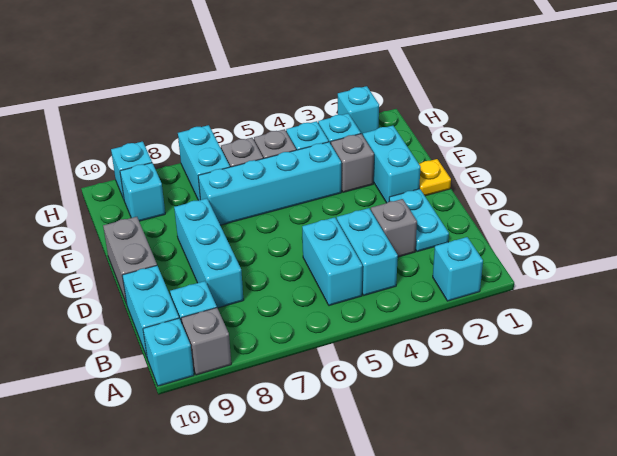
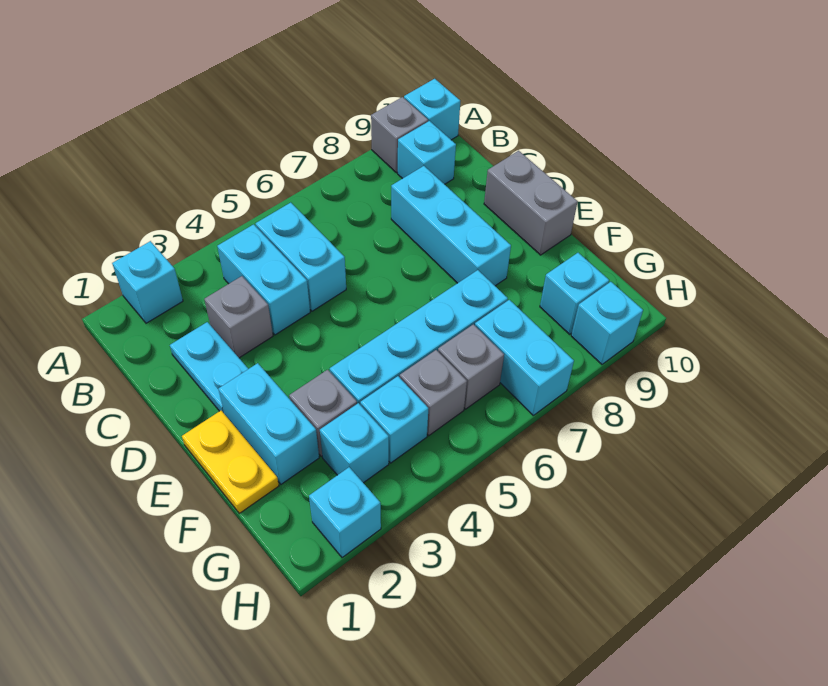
cyan 1x2 brick [122,266,179,357] -> none
yellow 1x1 plate [419,159,451,196] -> yellow 1x2 plate [182,411,279,513]

